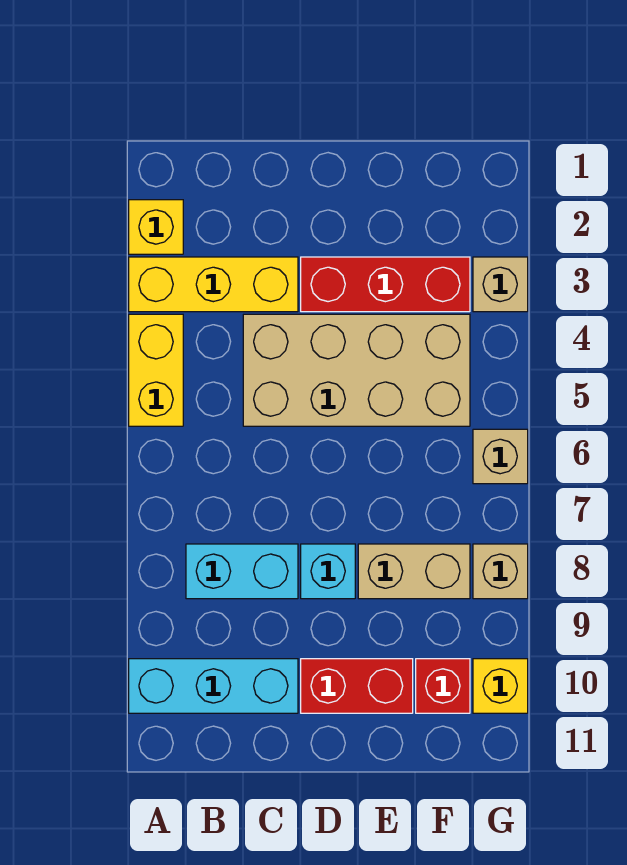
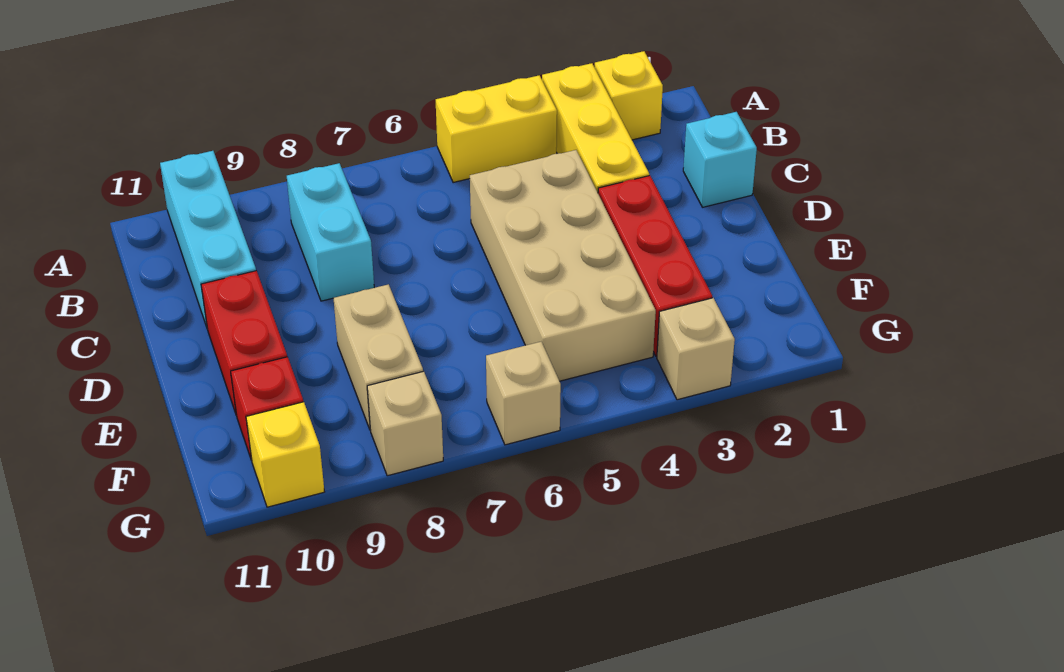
cyan 1x1 brick [301,544,355,599] -> cyan 1x1 brick moved to [683,112,757,207]

